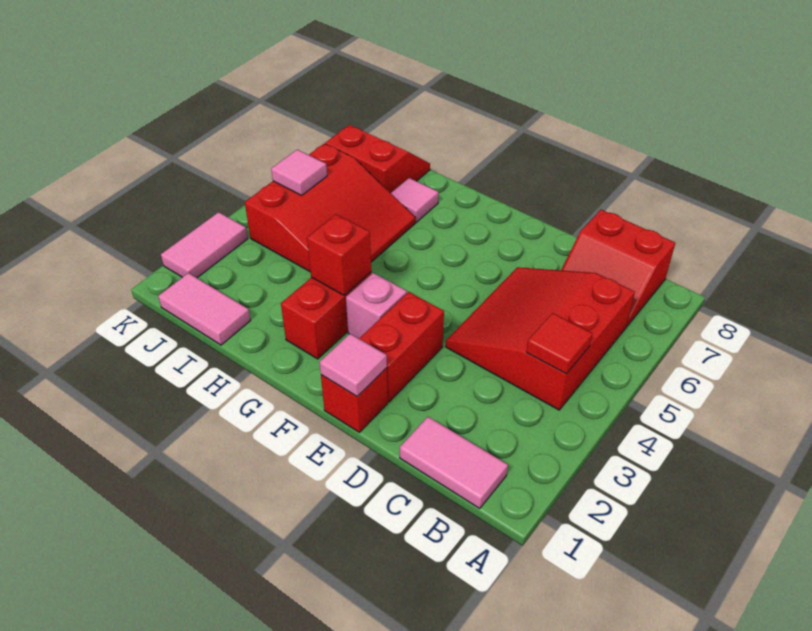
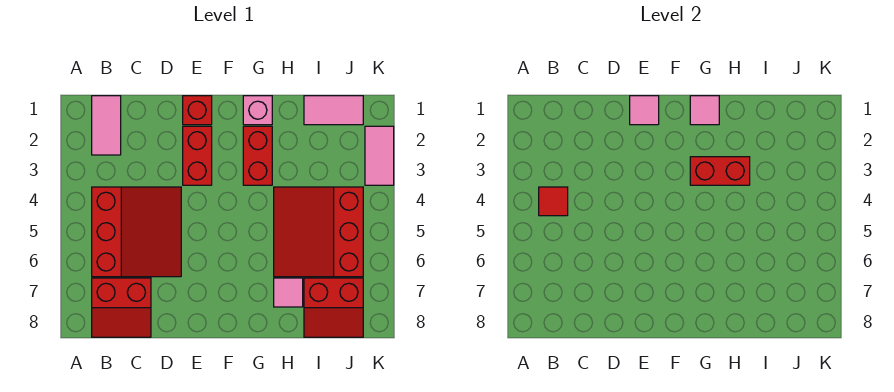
pink 1x2 tile [400,417,508,508] -> pink 1x2 tile turned to [92,96,121,155]
red 2x2 slope [561,210,675,327] -> red 2x2 slope turned to [92,278,151,337]
pink 1x1 brick [346,273,407,338] -> pink 1x1 brick moved to [243,96,272,125]
red 1x1 brick [307,214,371,295] -> red 1x2 brick [690,157,750,185]
pink 1x1 tile [271,150,327,195] -> pink 1x1 tile moved to [690,96,719,125]

